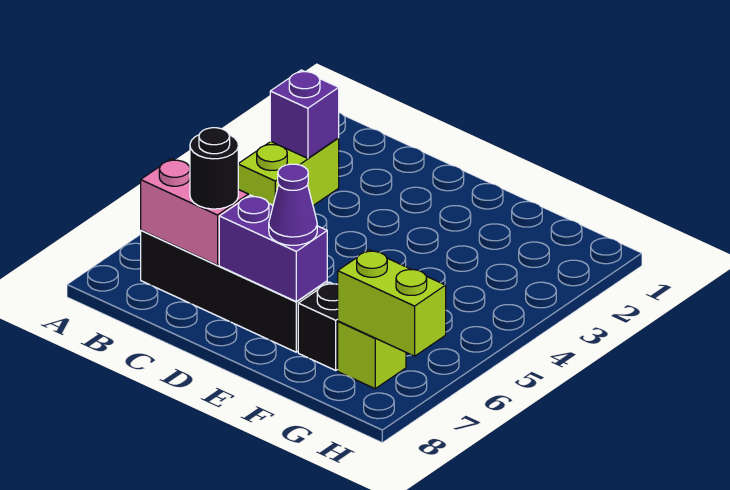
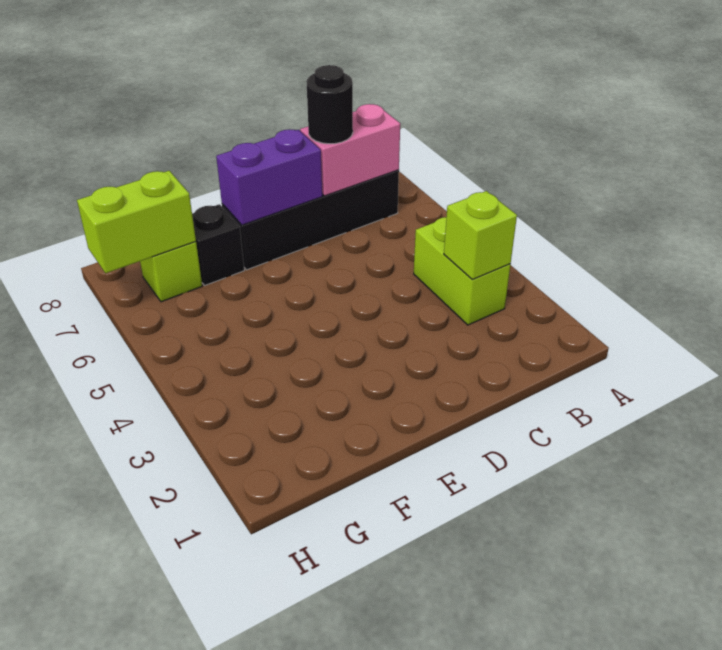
purple 1x1 brick [270,70,339,158] -> lime 1x1 brick [444,191,517,280]
purple 1x1 cone [269,164,317,245] -> none

